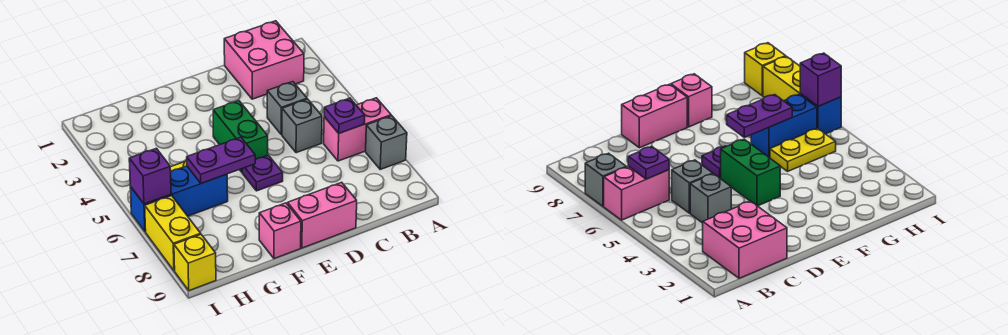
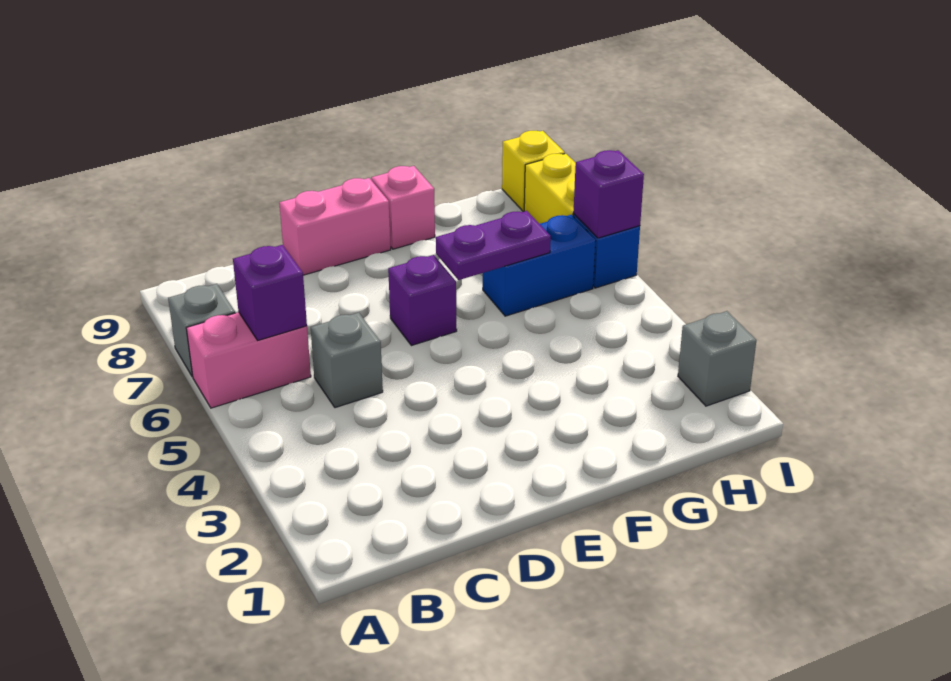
pink 2x2 brick [224,21,304,99] -> none
purple 1x1 plate [324,98,365,133] -> purple 1x1 brick [233,245,307,340]
grey 1x1 brick [267,82,307,135] -> grey 1x1 brick moved to [678,311,756,406]
green 1x2 brick [213,101,268,172] -> none
purple 1x1 plate [242,155,283,191] -> purple 1x1 brick [388,255,457,346]
yellow 1x2 plate [770,128,836,171] -> none

